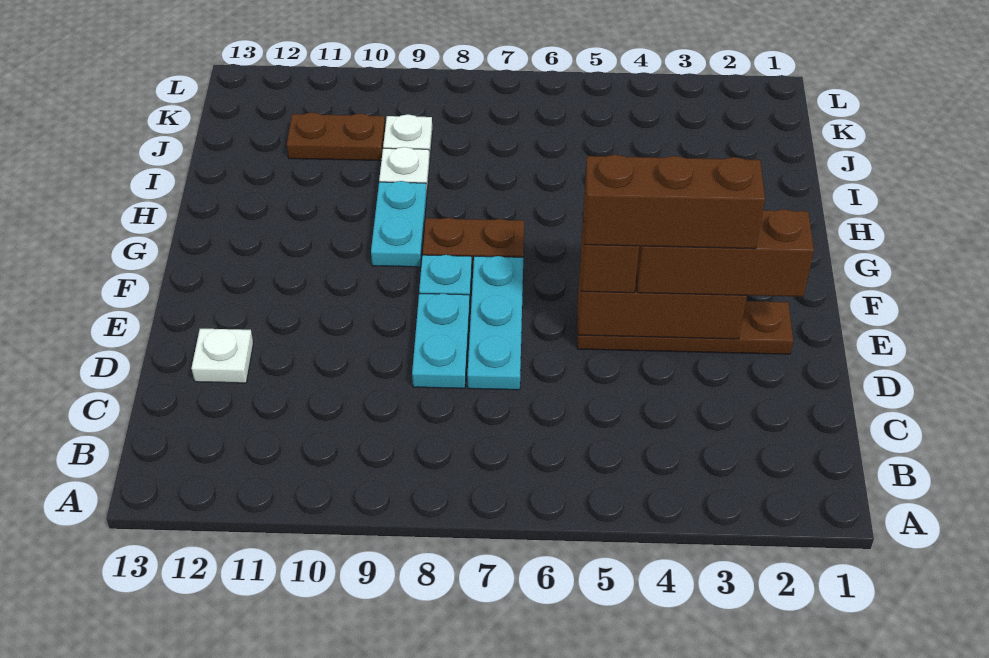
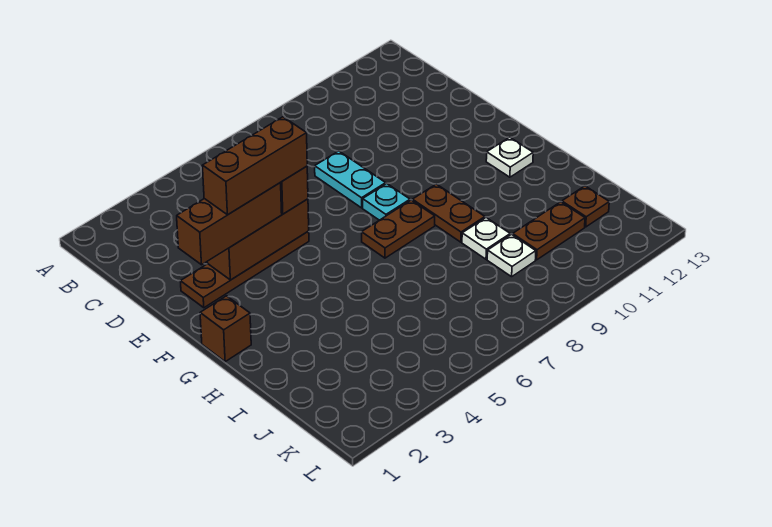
cyan 1x3 plate [467,256,523,390] -> none
white 1x1 plate [192,329,253,383] -> white 1x1 plate moved to [486,137,533,177]
none -> brown 1x1 brick [200,296,251,362]
cyan 1x2 plate [371,181,427,267] -> brown 1x2 plate [412,184,485,242]
none -> brown 1x1 plate [562,186,609,227]

